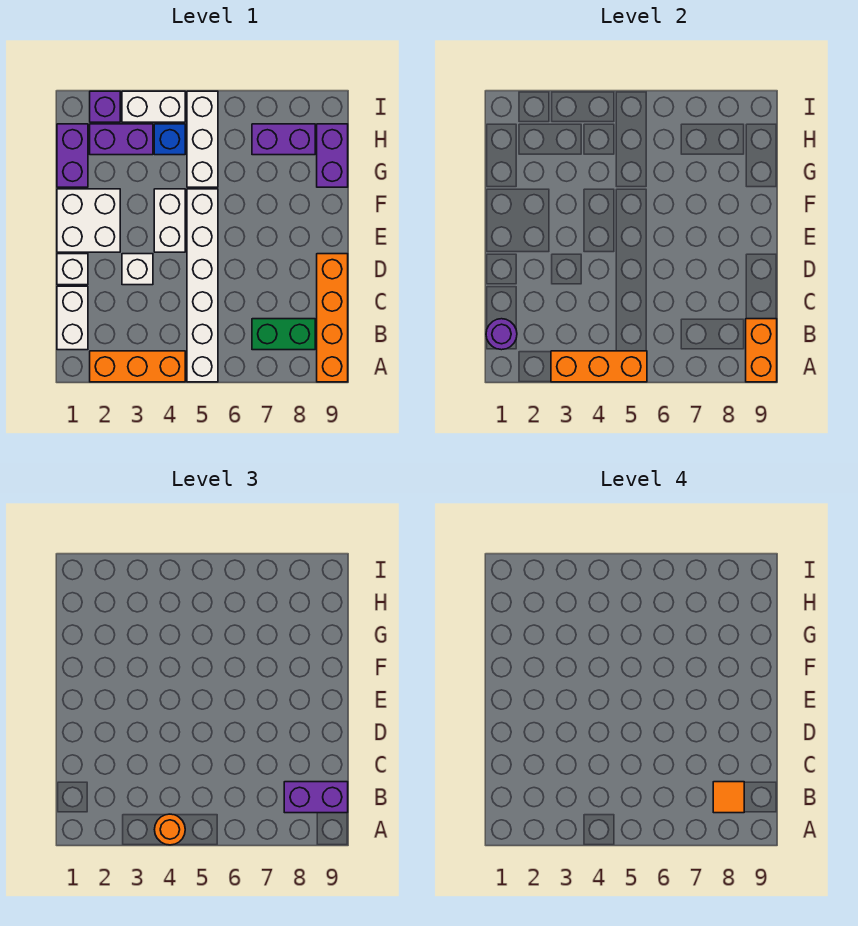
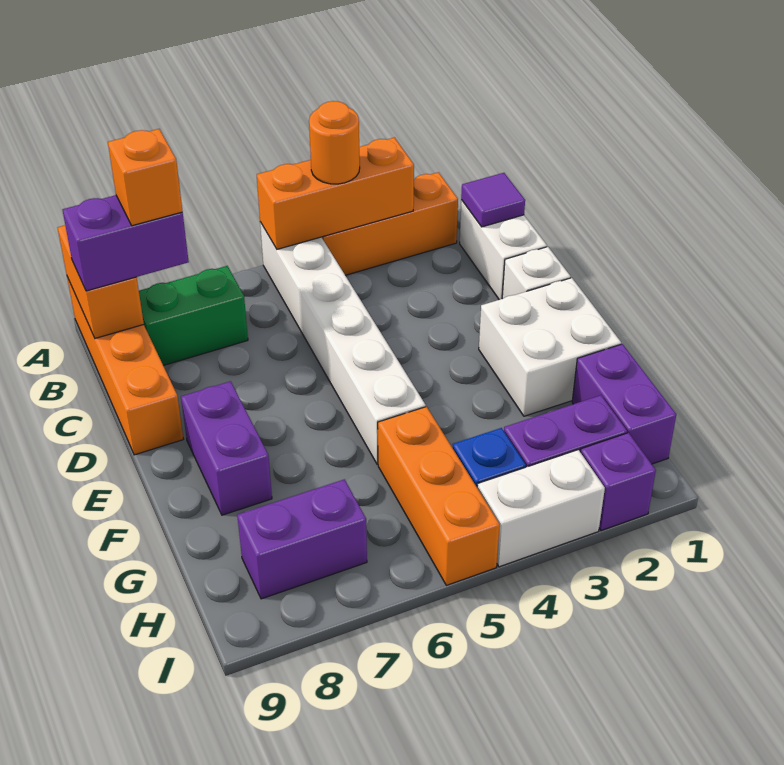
purple 1x1 round brick [486,319,517,350] -> purple 1x1 tile [461,173,525,227]
orange 1x1 tile [713,782,744,813] -> orange 1x1 brick [108,129,183,226]
white 1x1 brick [122,254,153,285] -> none
white 1x2 brick [154,189,185,252] -> none
white 1x3 brick [187,91,218,187] -> orange 1x3 brick [378,407,500,585]
purple 1x2 brick [317,124,348,187] -> purple 1x2 brick moved to [181,381,272,515]

